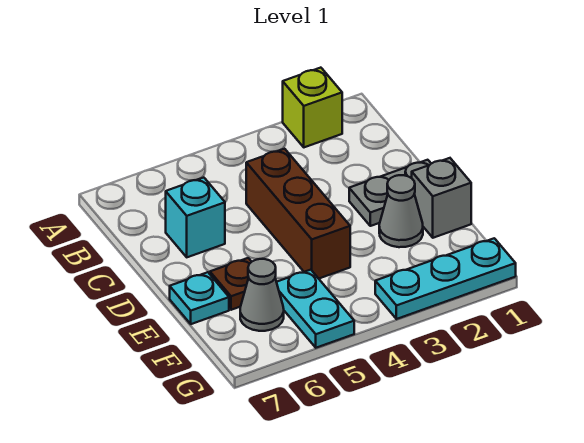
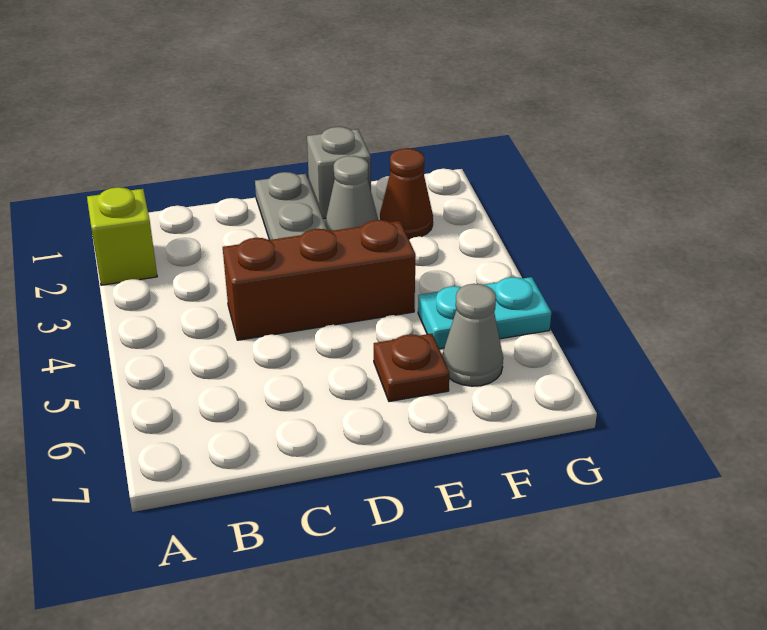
cyan 1x1 brick [166,178,225,257] -> none
cyan 1x1 plate [170,272,229,324] -> none
none -> brown 1x1 cone [380,148,433,239]
cyan 1x3 plate [375,238,516,319] -> none

